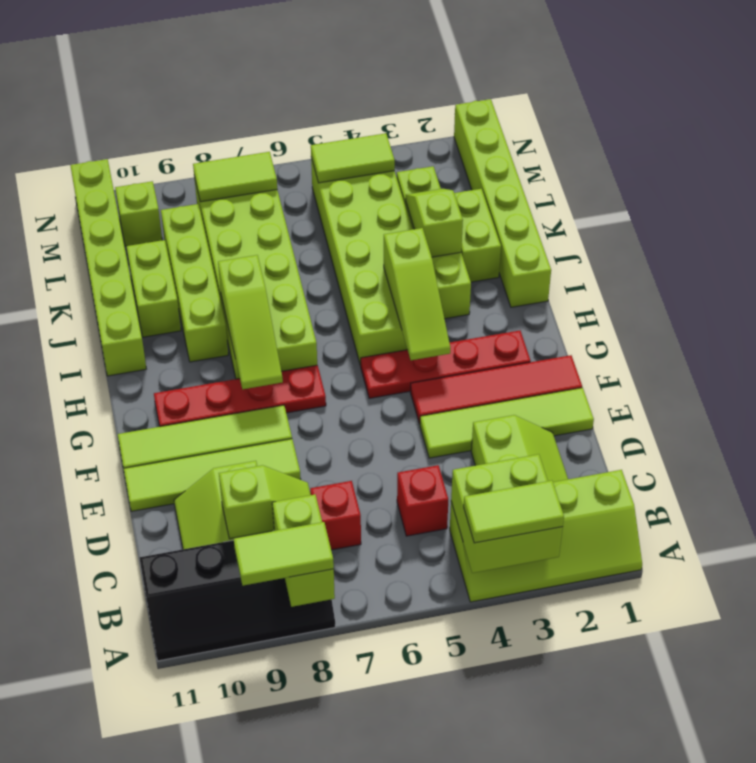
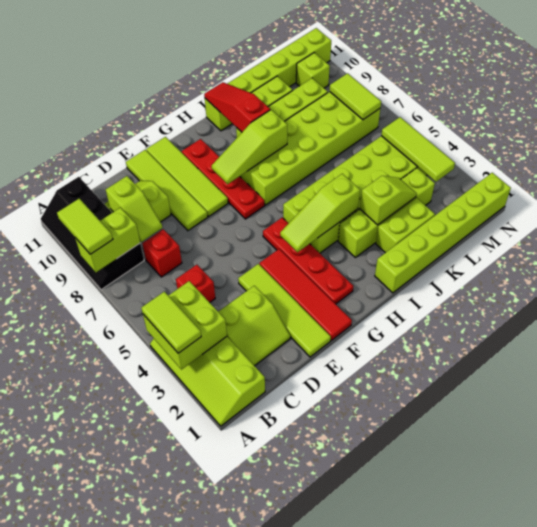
none -> red 1x3 slope [204,82,270,132]
lime 1x2 tile [311,133,395,183] -> lime 1x3 tile [381,117,455,182]

